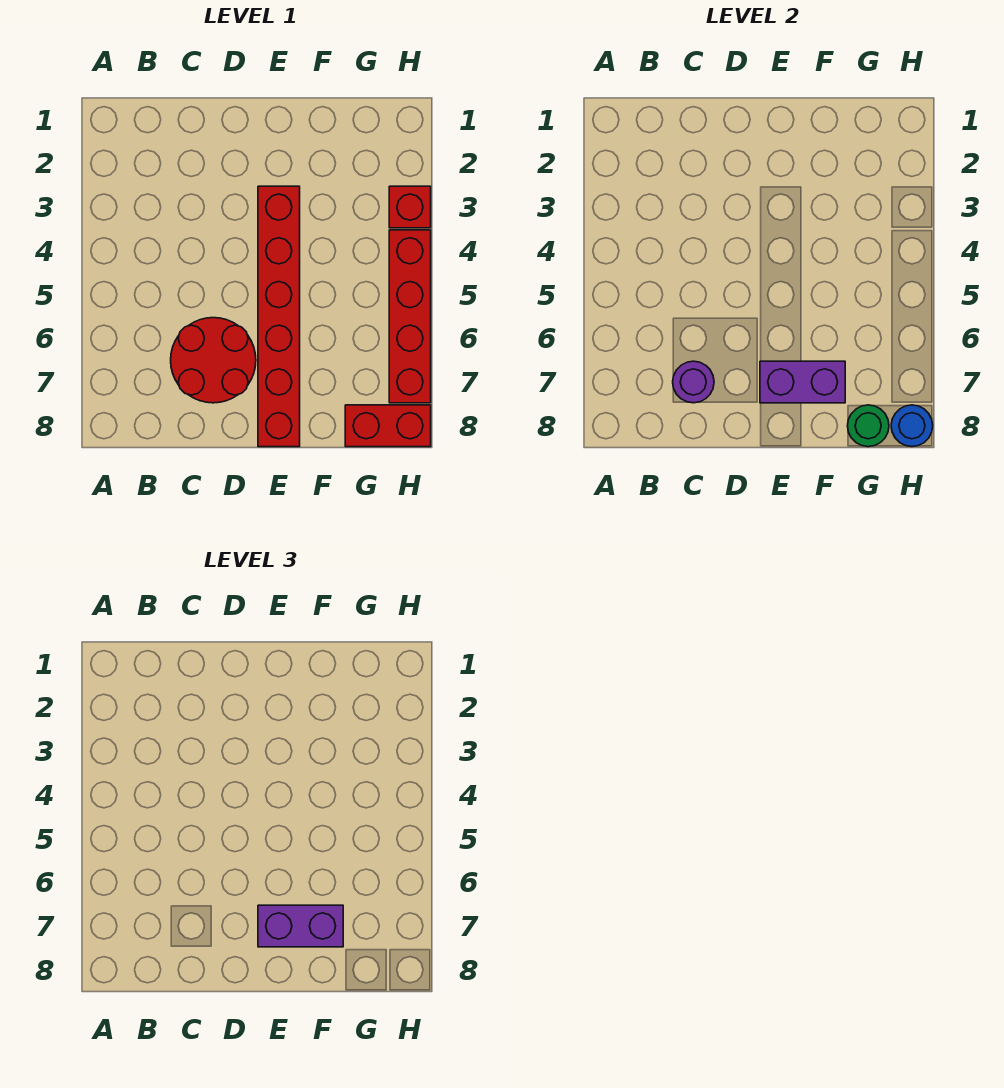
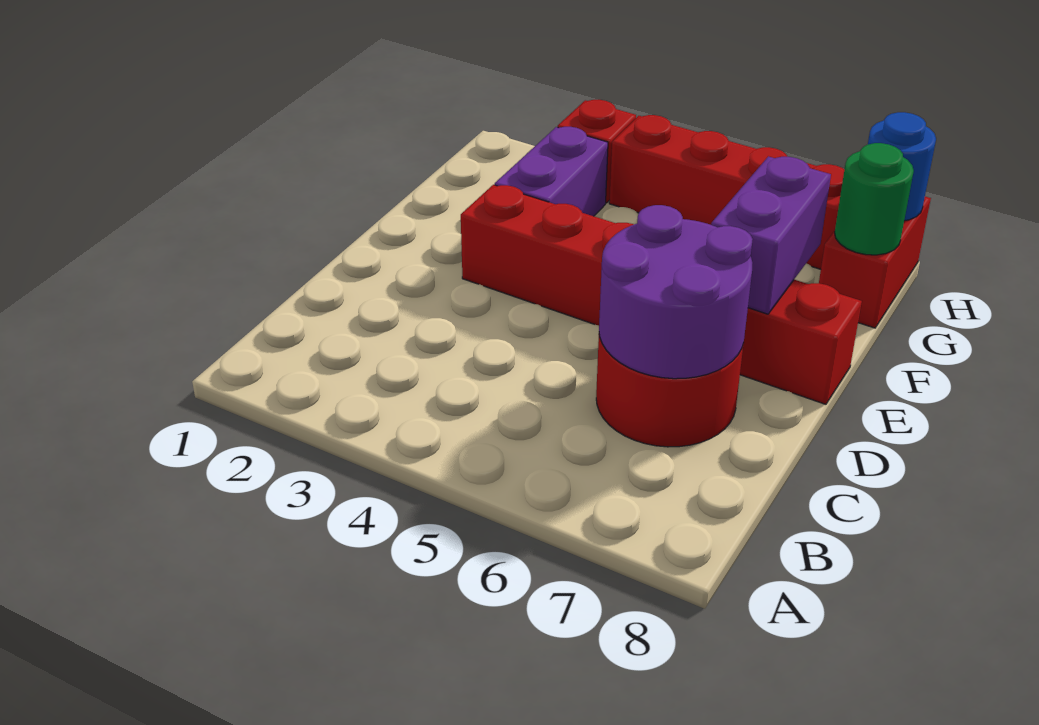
purple 1x1 round brick [673,361,714,403] -> purple 2x2 round brick [599,205,753,379]
purple 1x2 brick [258,905,343,947] -> purple 1x2 brick moved to [495,127,608,216]

